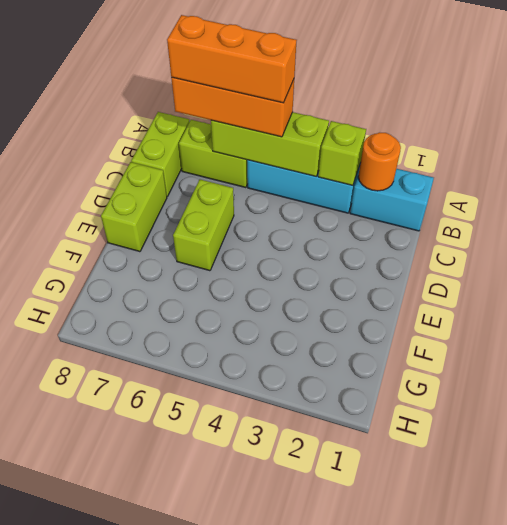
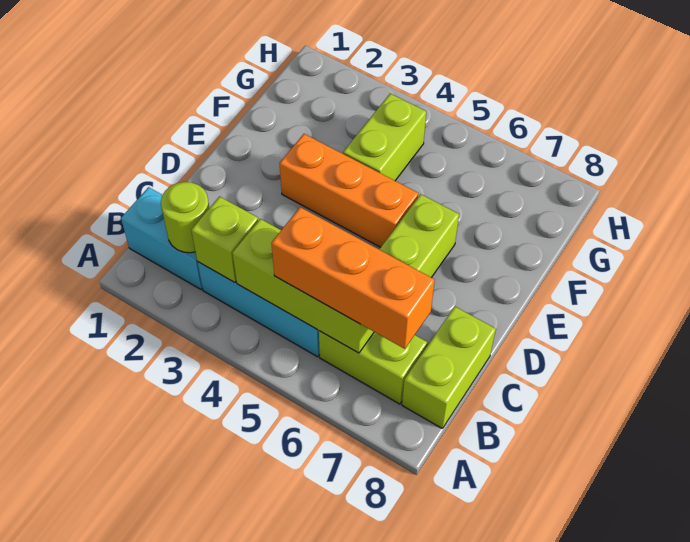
orange 1x1 round brick [358,133,401,191] -> lime 1x1 round brick [161,182,209,253]
orange 1x3 brick [167,15,297,103] -> orange 1x3 brick moved to [279,134,419,247]
lime 1x2 brick [101,162,167,252] -> lime 1x2 brick moved to [343,94,426,181]

